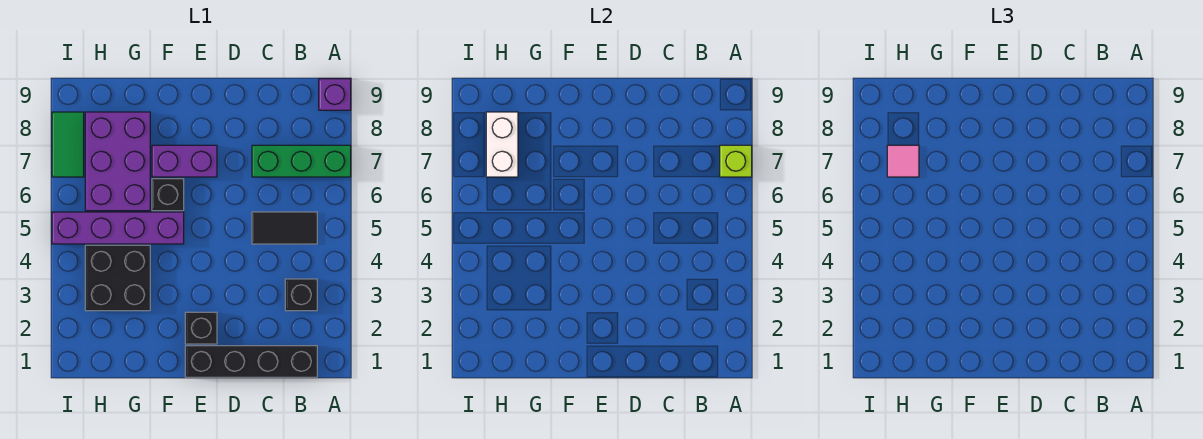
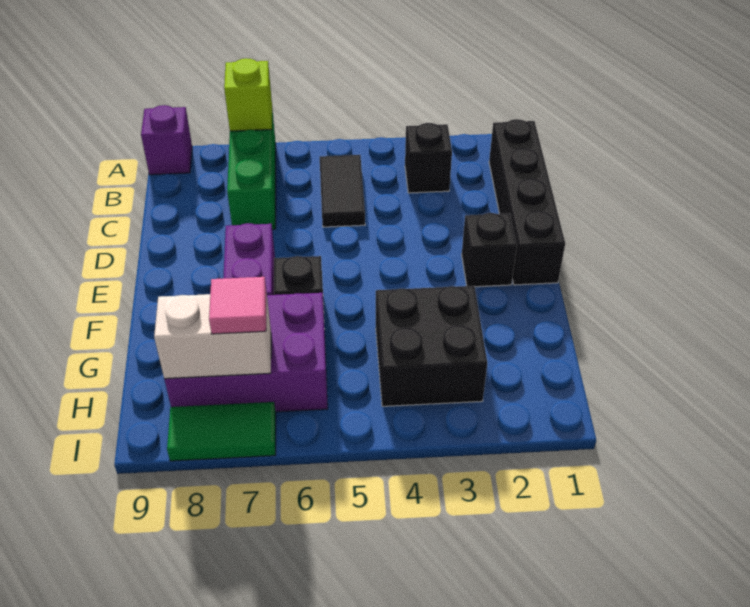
purple 1x4 brick [52,212,184,244] -> none

